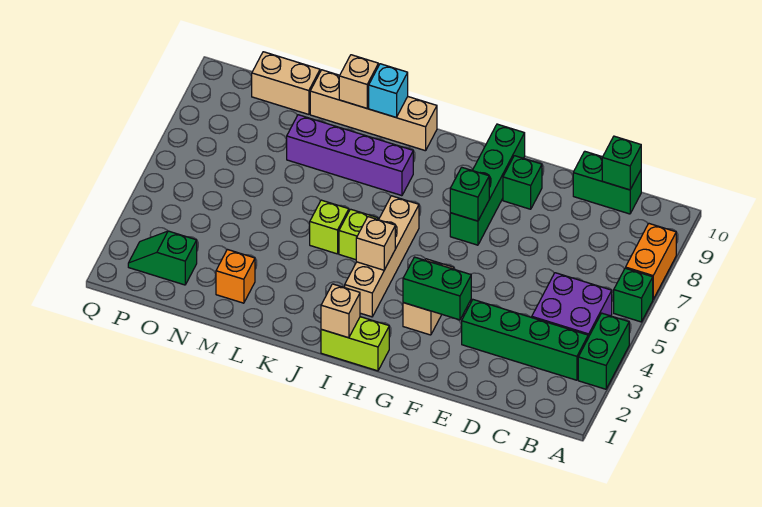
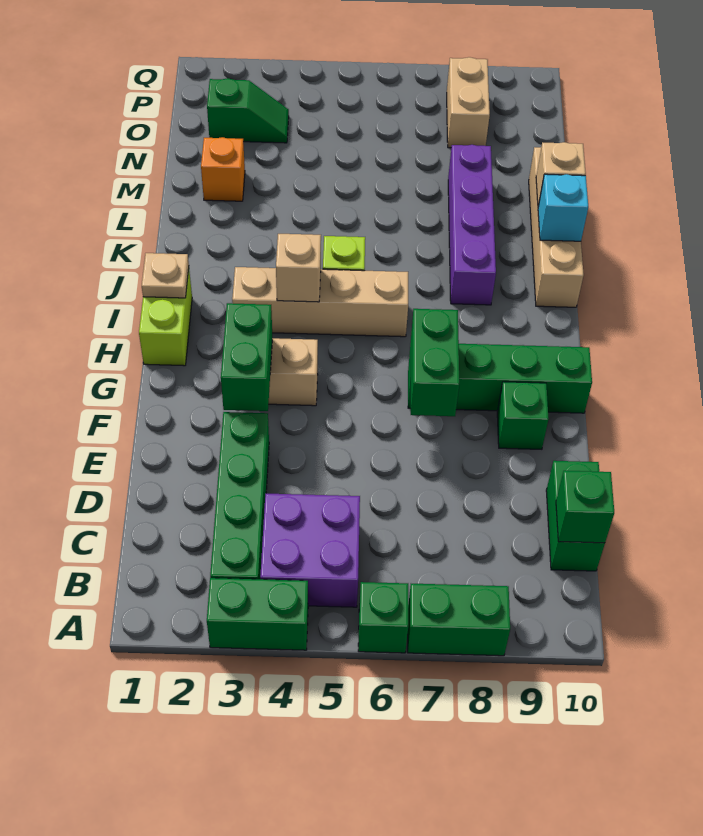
orange 1x2 brick [626,224,676,299] -> green 1x2 brick [408,584,510,656]
green 1x1 brick [450,167,489,221] -> green 1x2 brick [411,309,459,416]
tan 1x1 brick [321,284,360,338] -> tan 1x1 plate [142,253,189,298]
lime 1x1 brick [310,200,349,254] -> none
tan 1x2 brick [252,52,320,114] -> tan 1x2 brick moved to [447,57,490,148]
green 1x2 slope [128,231,197,285] -> green 1x2 slope turned to [207,78,289,143]

